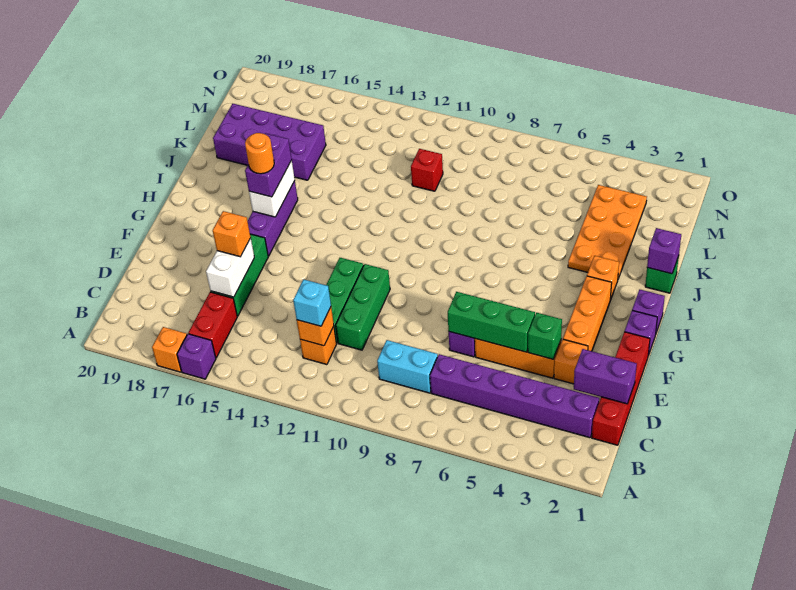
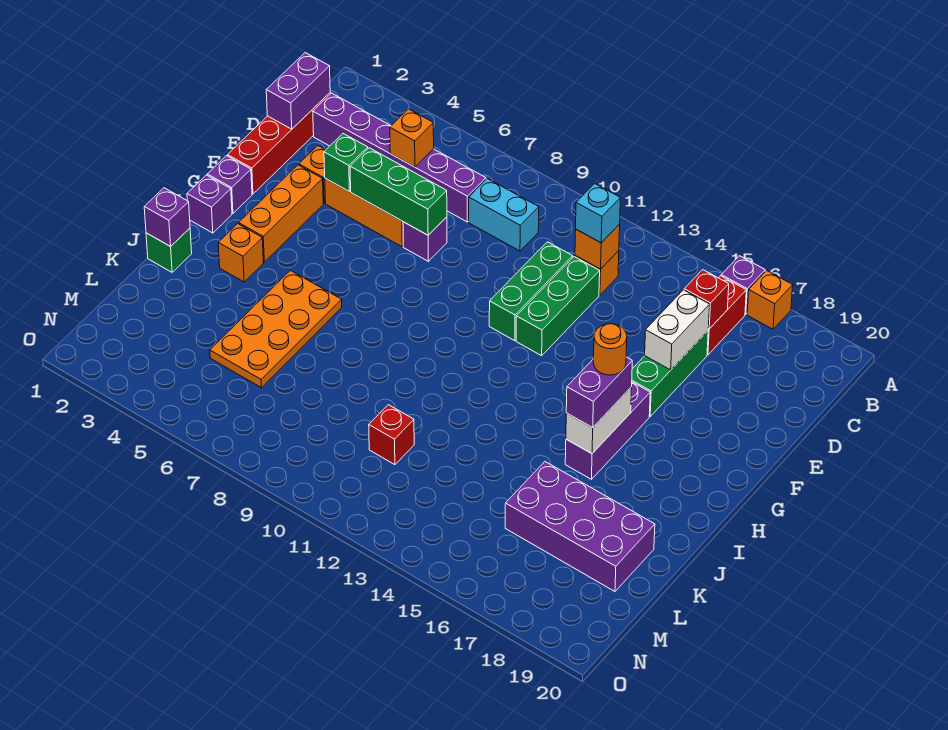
none -> red 1x1 brick [684,270,729,329]
purple 1x2 brick [574,349,637,404] -> purple 1x2 brick turned to [266,53,330,129]
orange 1x1 brick [213,211,251,257] -> orange 1x1 brick moved to [390,109,434,167]
orange 2x4 plate [568,185,647,279] -> orange 2x4 plate moved to [210,271,342,388]

